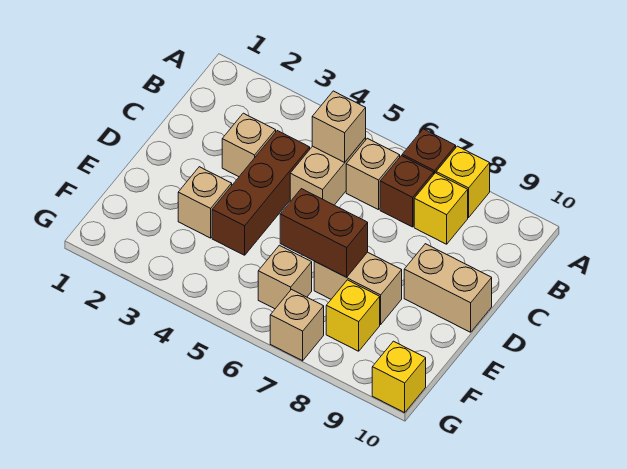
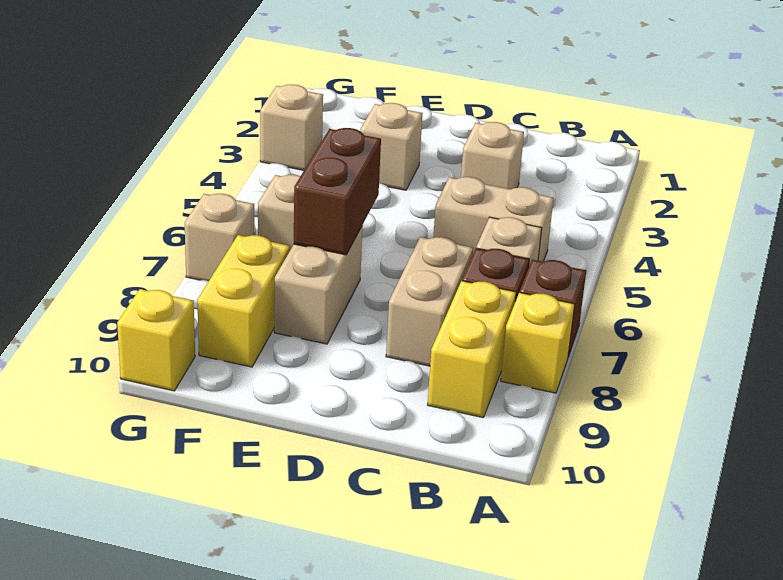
tan 1x1 brick [312,91,366,162] -> tan 1x1 brick moved to [260,85,323,170]
yellow 1x1 brick [414,173,468,244] -> yellow 1x2 brick [428,281,516,418]
brown 1x3 brick [212,131,310,255] -> none
tan 1x2 brick [404,244,492,332] -> tan 1x2 brick moved to [386,237,473,366]
yellow 1x1 brick [326,280,380,351] -> yellow 1x2 brick [197,235,290,367]

